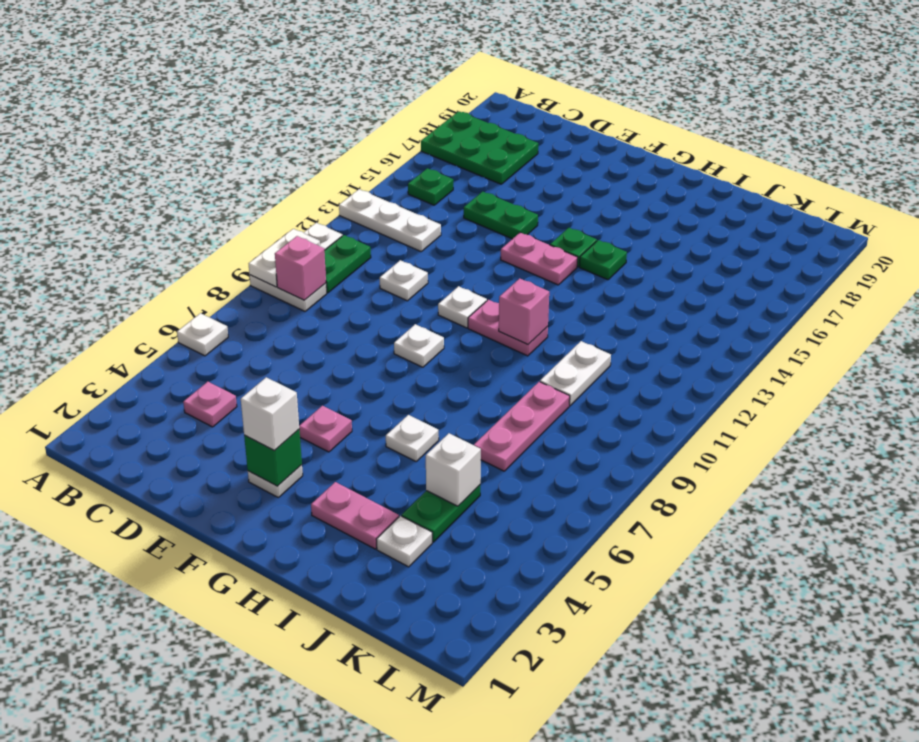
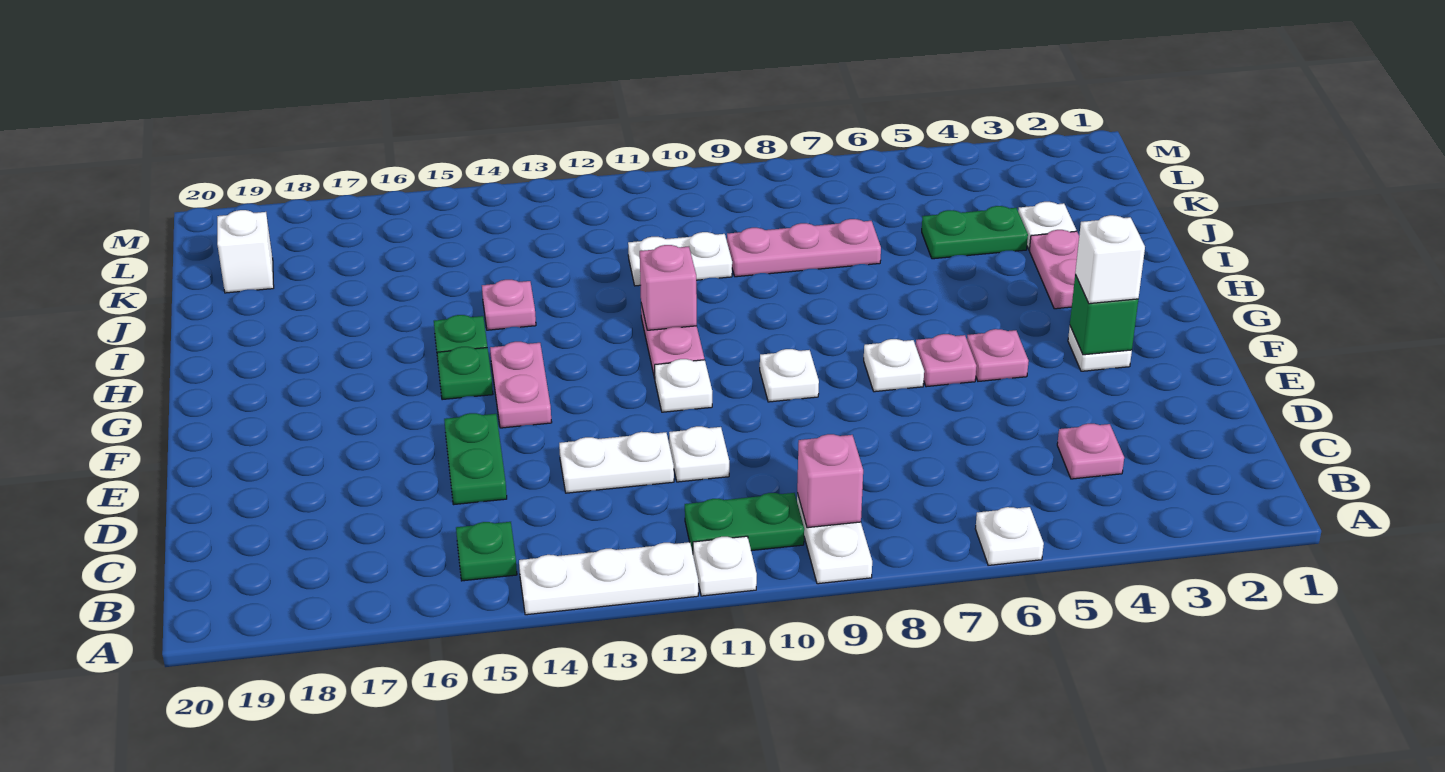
white 1x2 plate [249,229,320,287] -> white 1x2 plate moved to [559,432,674,493]
white 1x3 plate [339,189,441,251] -> white 1x3 plate turned to [519,542,698,615]
green 2x3 plate [421,111,538,184] -> none
none -> pink 1x1 plate [916,334,977,387]
white 1x1 plate [386,415,439,461] -> white 1x1 plate moved to [864,339,924,392]
none -> pink 1x1 plate [482,280,536,330]
white 1x1 brick [426,433,481,506] -> white 1x1 brick moved to [217,210,274,293]

